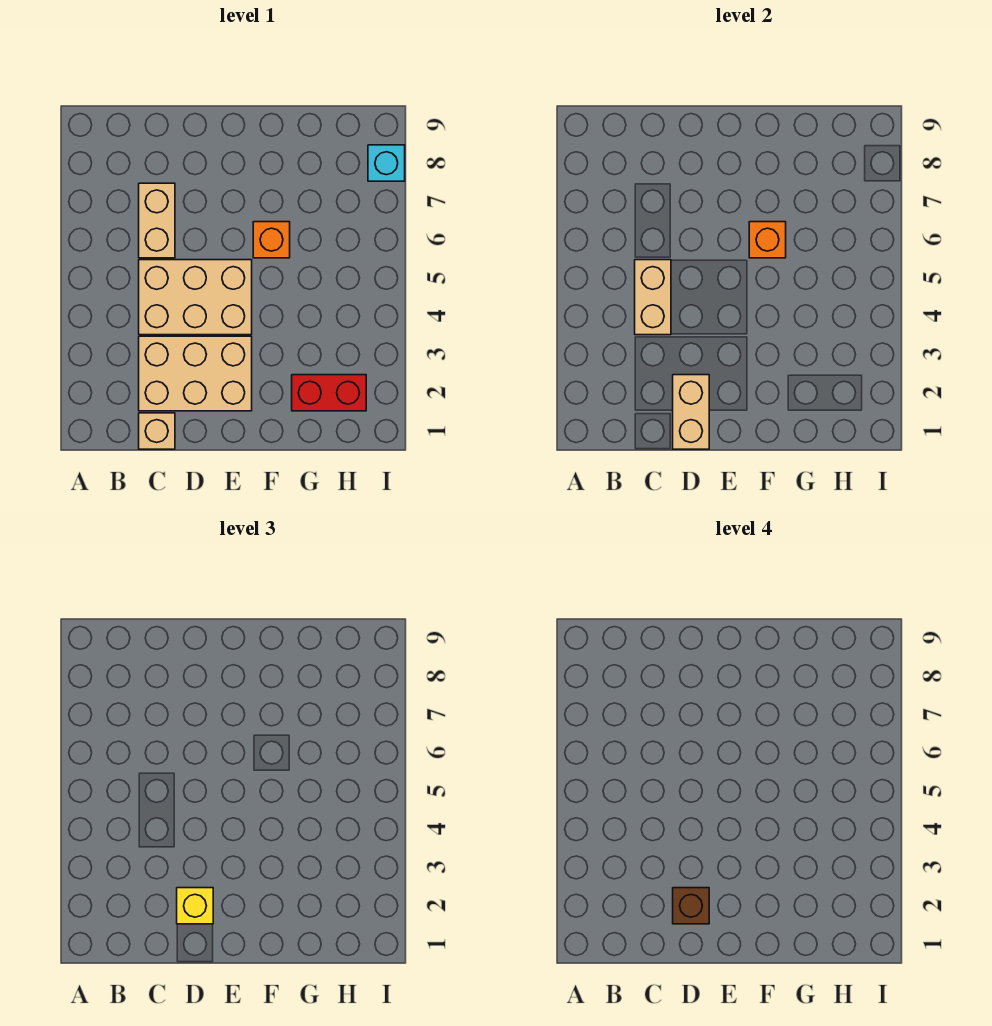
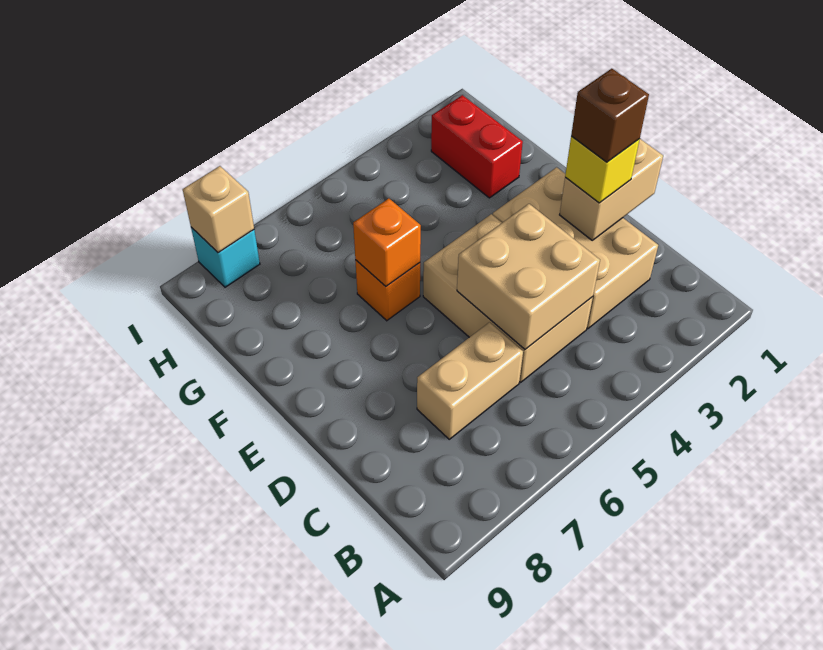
tan 1x1 brick [139,413,175,449] -> tan 1x1 brick moved to [183,166,254,253]
tan 1x2 brick [635,260,671,335] -> tan 2x2 brick [457,204,600,349]

